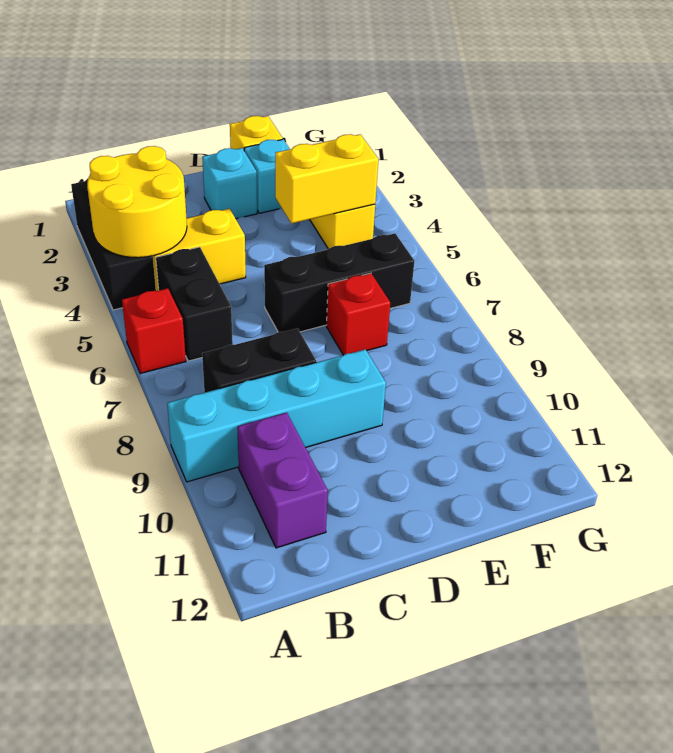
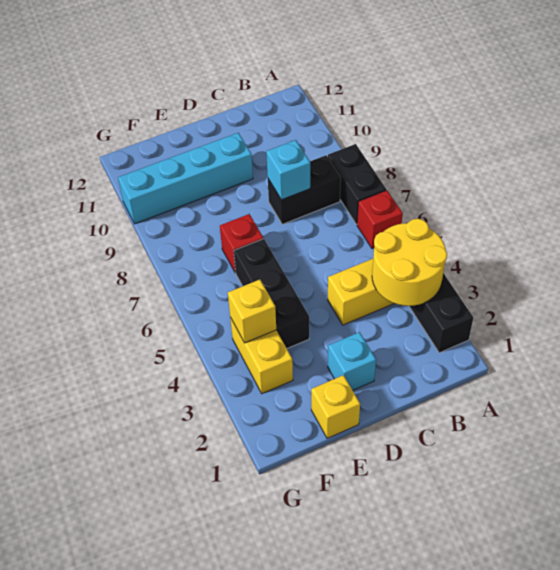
cyan 1x4 brick [167,349,386,482] -> cyan 1x4 brick moved to [118,133,253,224]
black 1x2 brick [156,247,233,361] -> black 1x2 brick moved to [328,144,386,225]
purple 1x2 brick [237,412,328,548] -> none
black 1x3 brick [264,233,414,332] -> black 1x3 brick turned to [234,239,309,348]
cyan 1x1 brick [244,139,290,213] -> cyan 1x1 brick moved to [266,140,310,200]
yellow 1x2 brick [275,134,378,224] -> yellow 1x1 brick [228,280,276,343]

